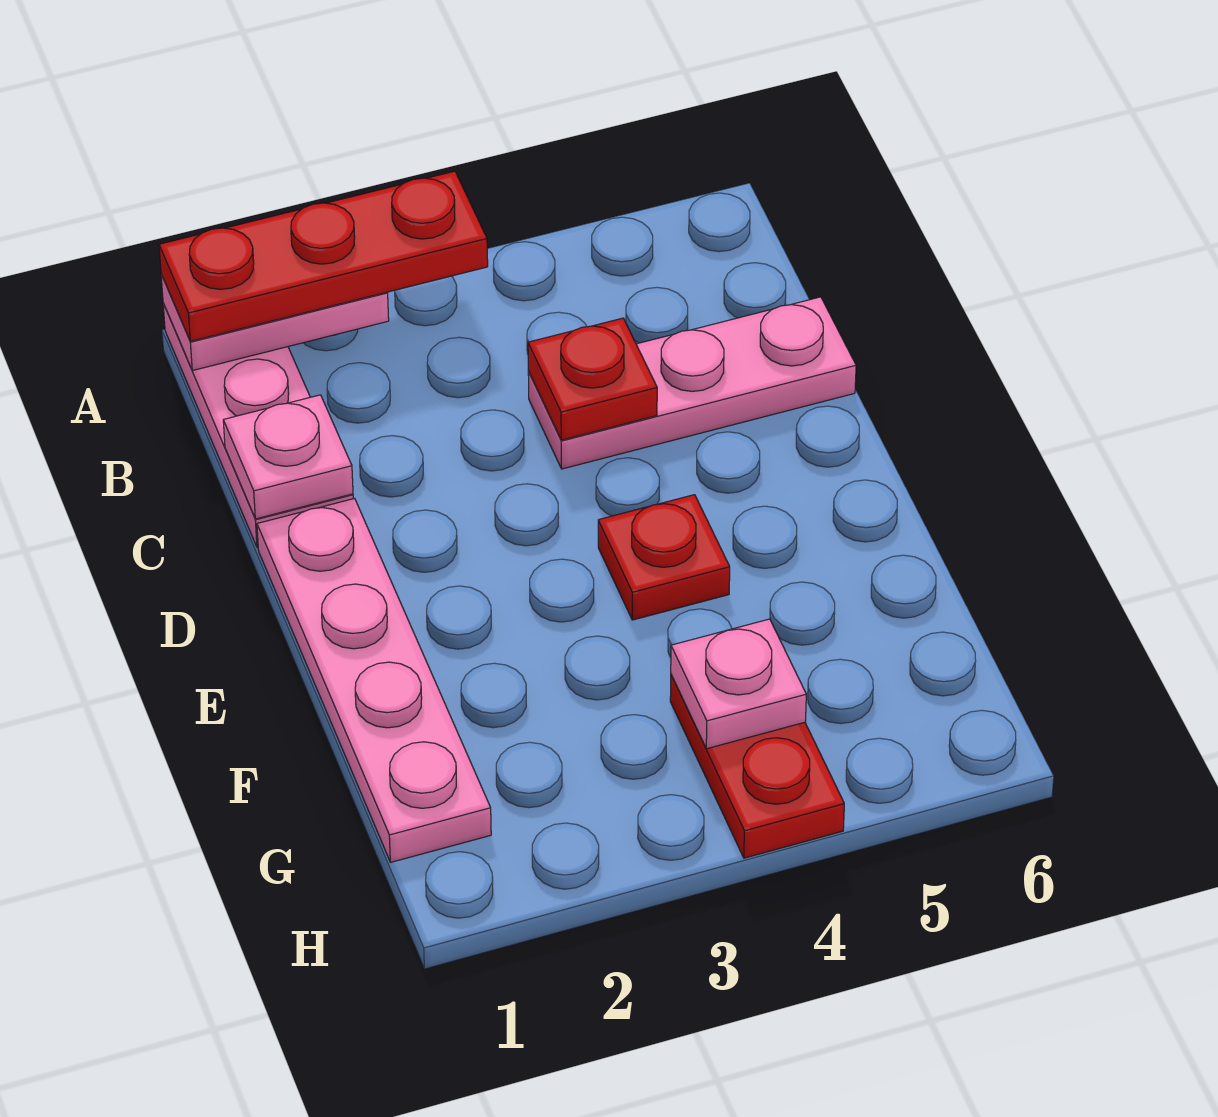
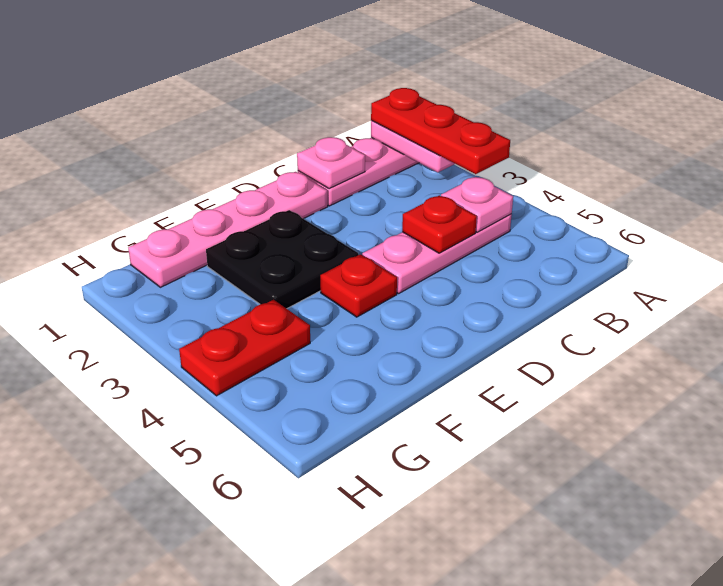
pink 1x3 plate [528,297,856,469] -> pink 1x3 plate turned to [362,214,512,294]
none -> black 2x2 plate [206,210,359,309]
pink 1x1 plate [671,619,806,749] -> pink 1x1 plate moved to [441,177,513,232]

